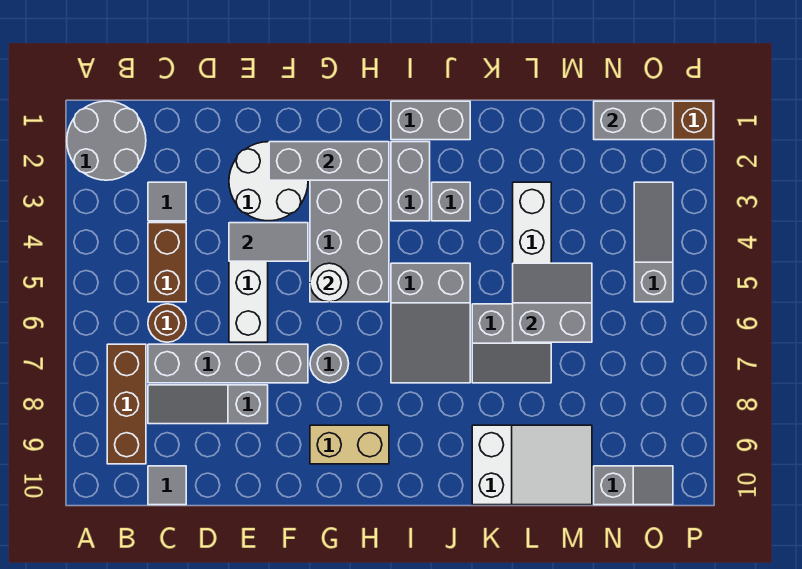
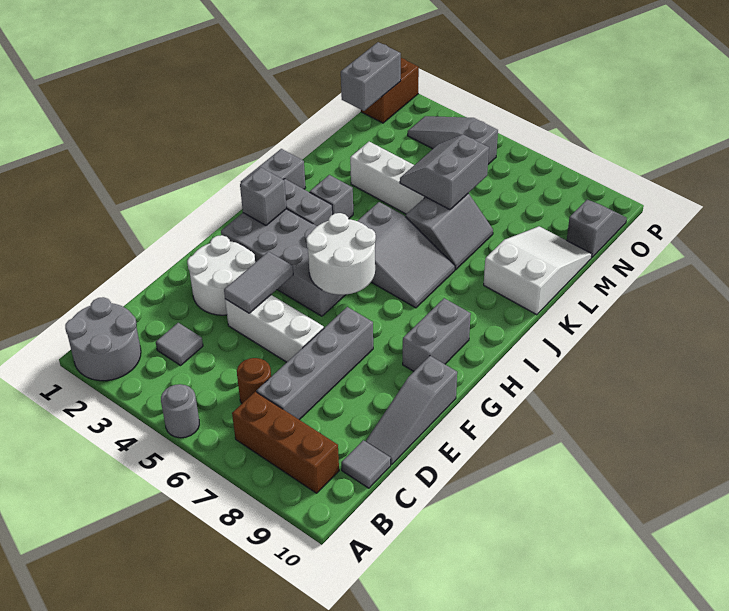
brown 1x2 brick [148,223,186,302] -> none
grey 1x3 slope [148,385,268,424] -> grey 1x3 slope moved to [366,356,457,464]
grey 1x3 brick [269,142,389,180] -> grey 1x1 brick [240,167,286,225]
white 1x1 round brick [310,263,349,302] -> white 2x2 round brick [306,213,376,295]
grey 1x1 round brick [310,344,349,383] -> grey 1x1 round brick moved to [161,384,199,438]
tan 1x2 brick [310,425,389,464] -> grey 1x2 brick [403,298,471,371]

